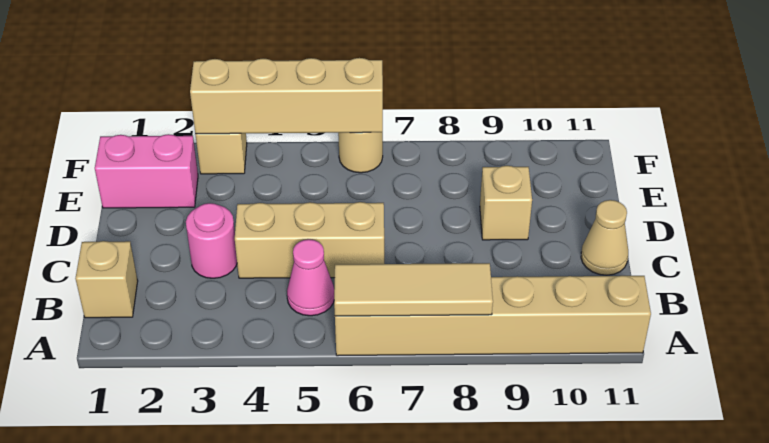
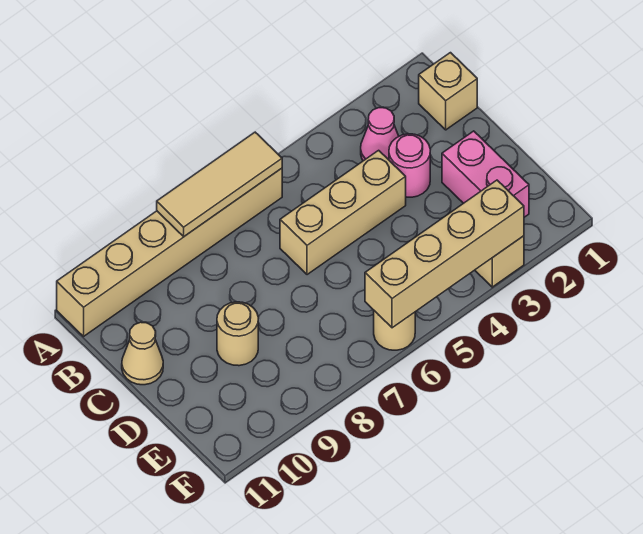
pink 1x1 cone [287,239,334,316] -> pink 1x1 cone moved to [361,108,399,161]
tan 1x1 brick [480,166,532,240] -> tan 1x1 round brick [217,302,258,366]
pink 1x2 brick [95,134,198,208] -> pink 1x2 brick turned to [442,131,529,217]

